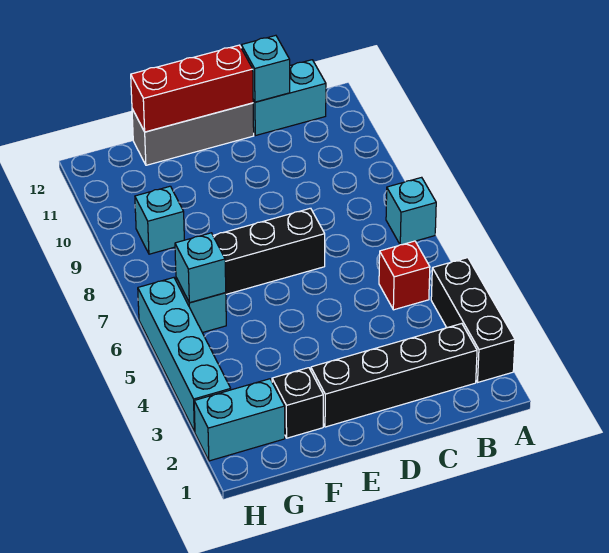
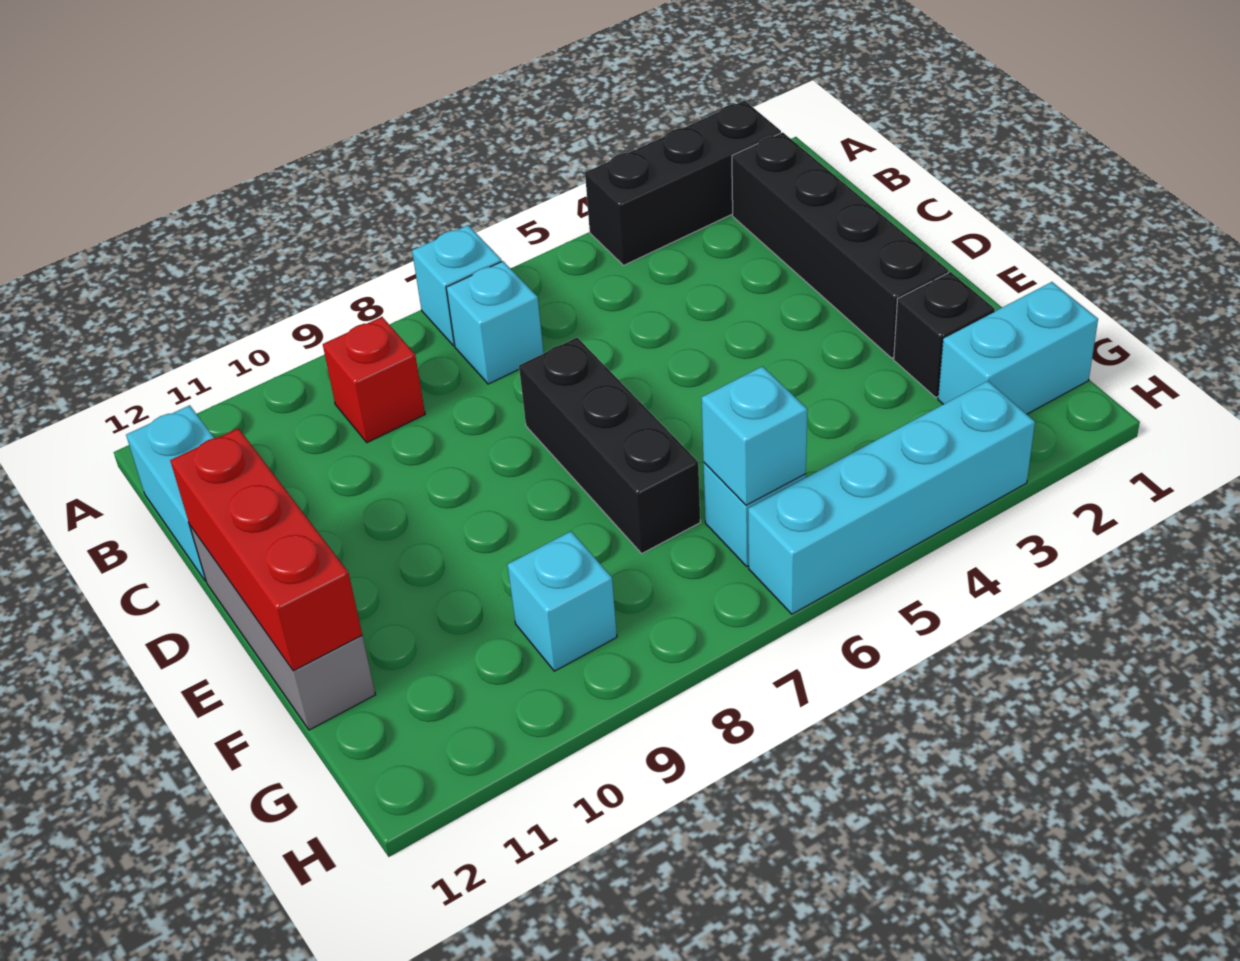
red 1x1 brick [379,241,430,310] -> red 1x1 brick moved to [323,317,425,443]
cyan 1x1 brick [241,35,290,102] -> cyan 1x1 brick moved to [446,261,544,384]
cyan 1x2 brick [194,379,285,461] -> cyan 1x2 brick turned to [938,282,1098,414]

